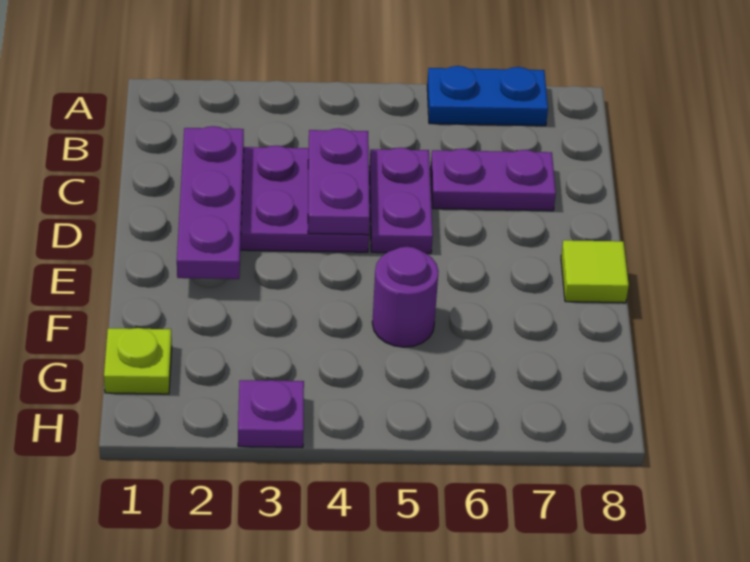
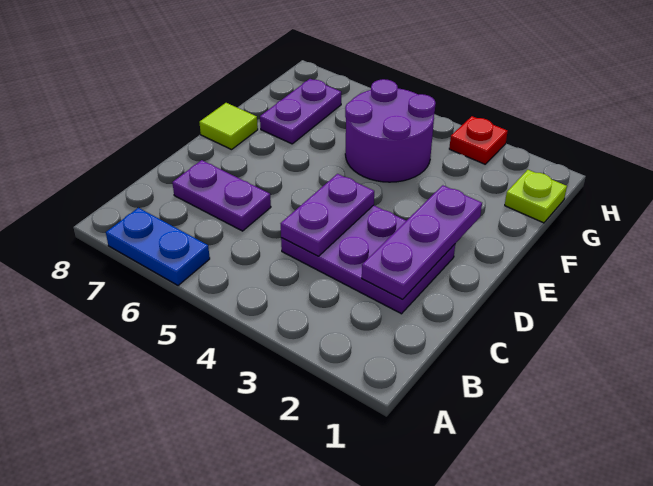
purple 1x2 plate [370,148,433,253] -> purple 1x2 plate moved to [260,79,341,144]
purple 1x1 round brick [372,247,439,347] -> purple 2x2 round brick [345,79,435,182]
purple 1x1 plate [238,380,304,447] -> red 1x1 plate [449,116,508,164]

